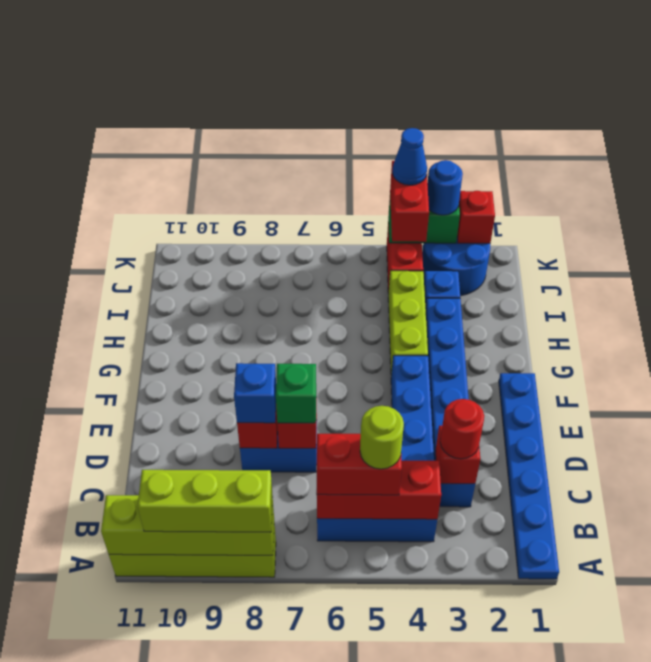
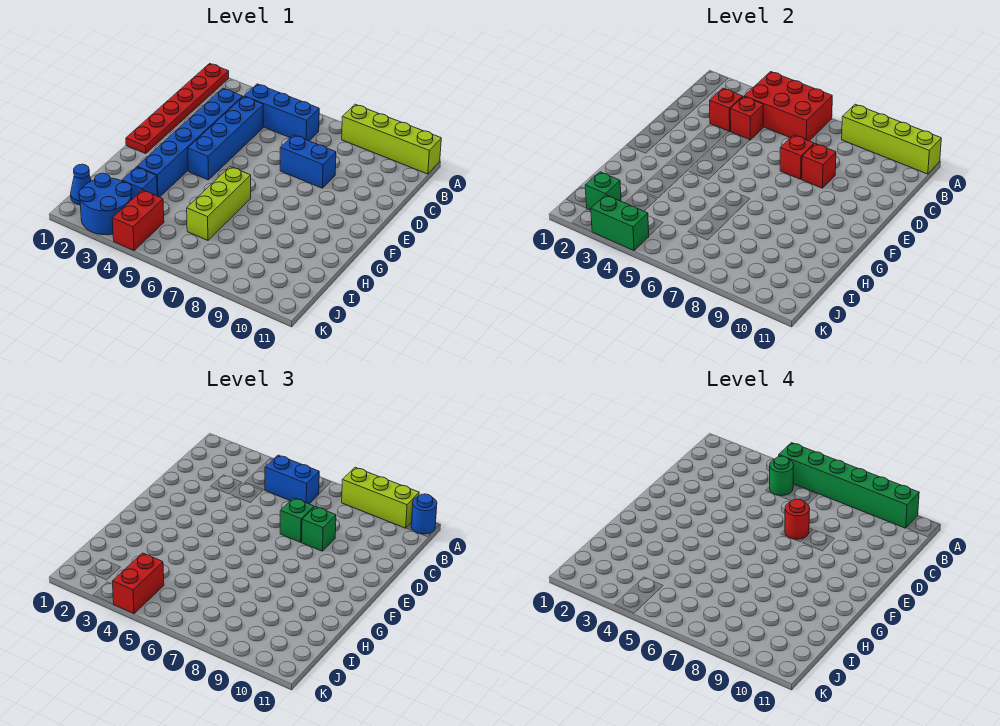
blue 1x6 plate [499,373,559,579] -> red 1x6 plate [126,63,229,154]
none -> green 1x6 brick [779,443,919,528]
red 1x3 brick [317,461,441,519] -> red 2x3 brick [744,72,832,141]
red 1x2 brick [317,434,402,495] -> blue 1x2 brick [265,455,319,504]
lime 1x1 round brick [360,406,404,469] -> green 1x1 round brick [770,456,794,496]
red 1x1 round brick [440,399,484,459] -> red 1x1 round brick moved to [785,499,810,539]
blue 1x1 brick [234,363,276,423] -> green 1x1 brick [302,507,336,551]
lime 1x3 brick [388,271,428,375] -> lime 1x3 brick moved to [187,167,251,240]
none -> green 1x1 brick [585,172,621,210]
red 1x1 brick [457,191,495,243] -> red 1x1 brick moved to [730,97,763,140]
blue 1x1 round brick [427,160,463,215] -> blue 1x1 round brick moved to [411,494,437,534]
blue 1x1 cone [392,128,427,185] -> blue 1x1 cone moved to [71,164,91,205]

